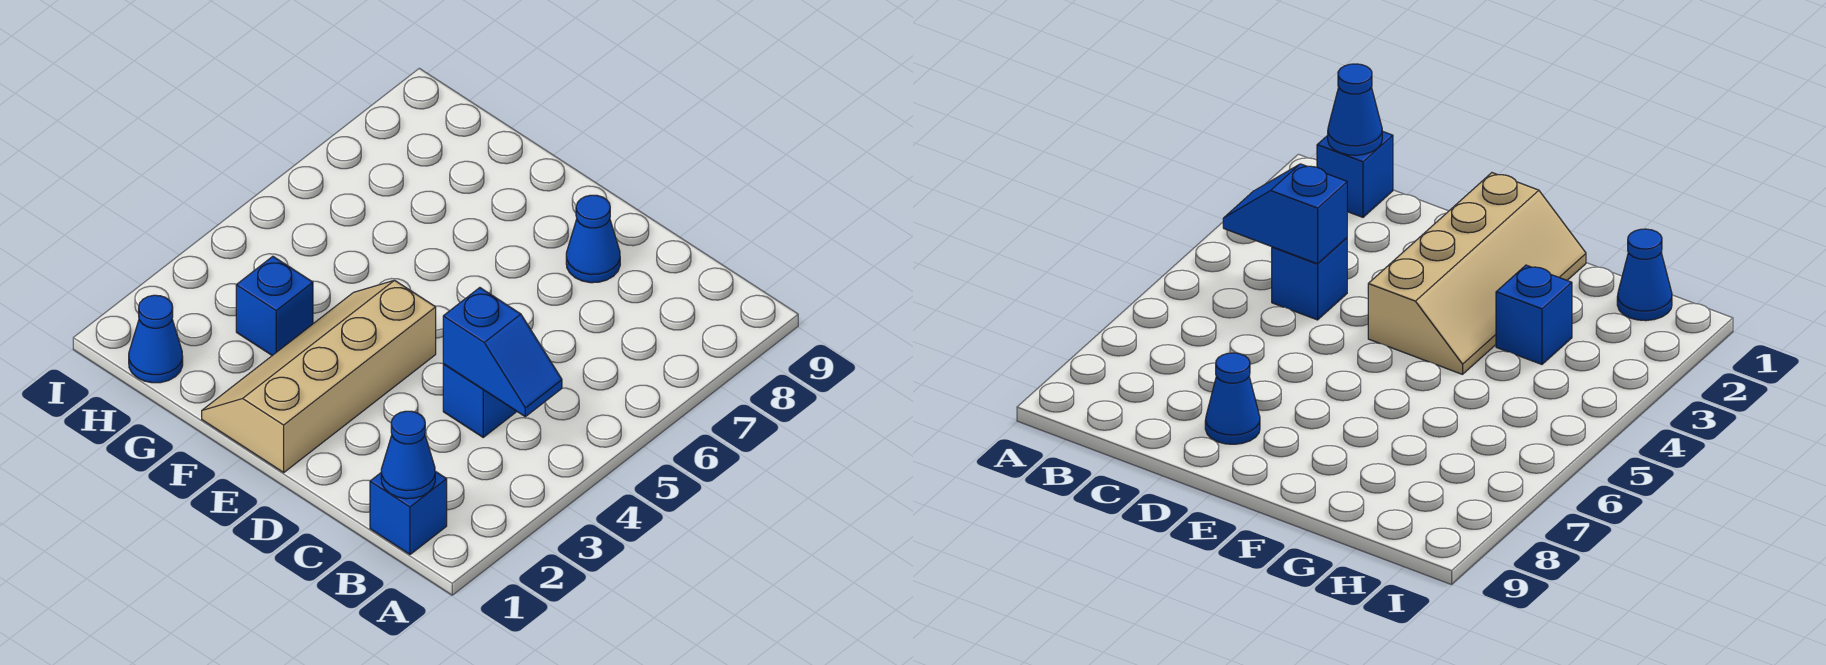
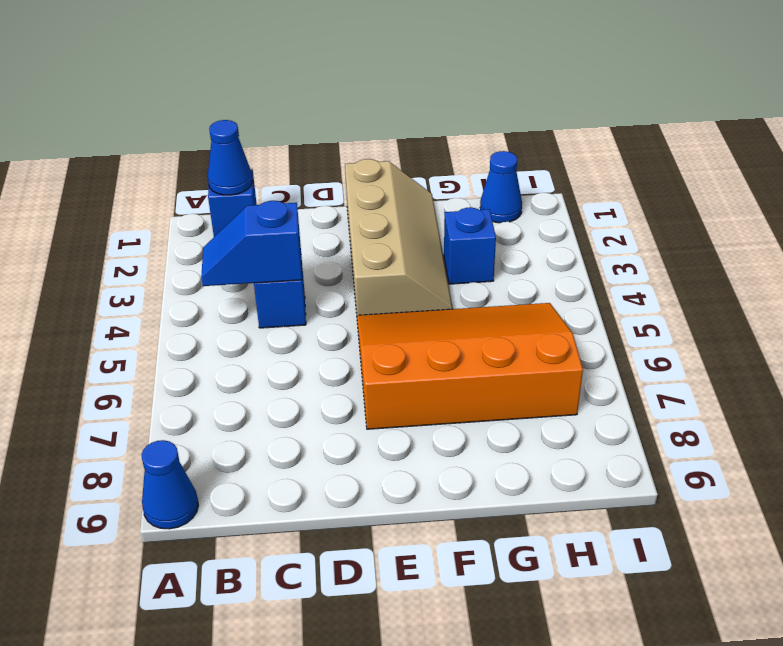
blue 1x1 cone [566,195,620,283] -> blue 1x1 cone moved to [142,440,198,529]
none -> orange 3x4 slope [357,303,583,429]

